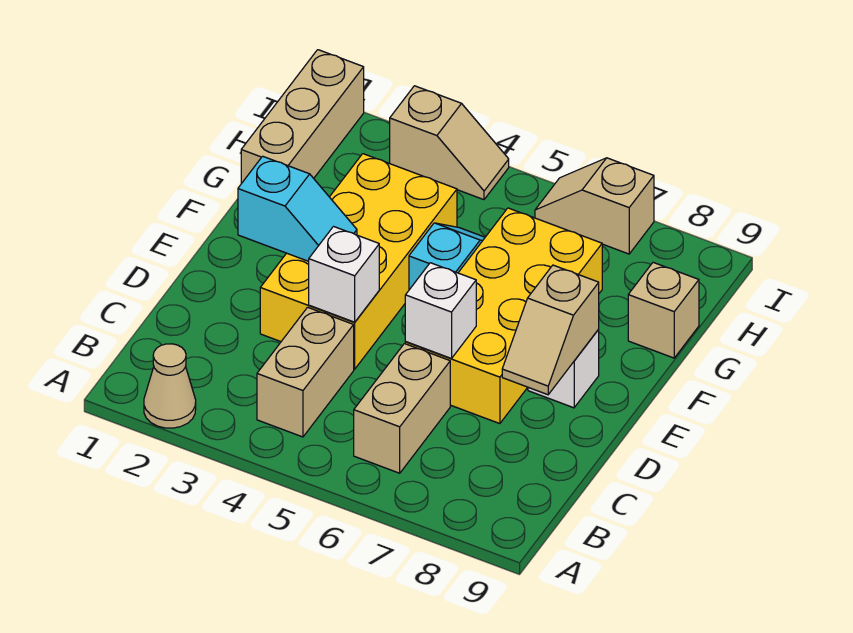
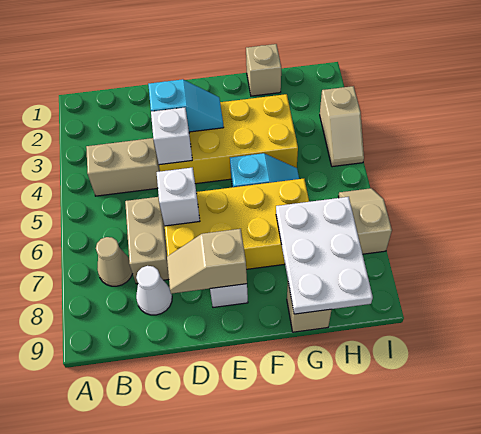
tan 1x1 cone [144,344,196,428] -> tan 1x1 cone moved to [96,237,133,286]
tan 1x2 brick [354,344,450,473] -> tan 1x2 brick turned to [125,197,169,284]
none -> white 1x1 cone [136,266,172,315]
cyan 1x2 slope [238,156,357,261] -> cyan 1x2 slope turned to [148,79,224,132]
tan 1x3 brick [241,50,364,184] -> tan 1x1 brick [246,44,281,96]
none -> white 2x3 plate [276,197,373,314]

